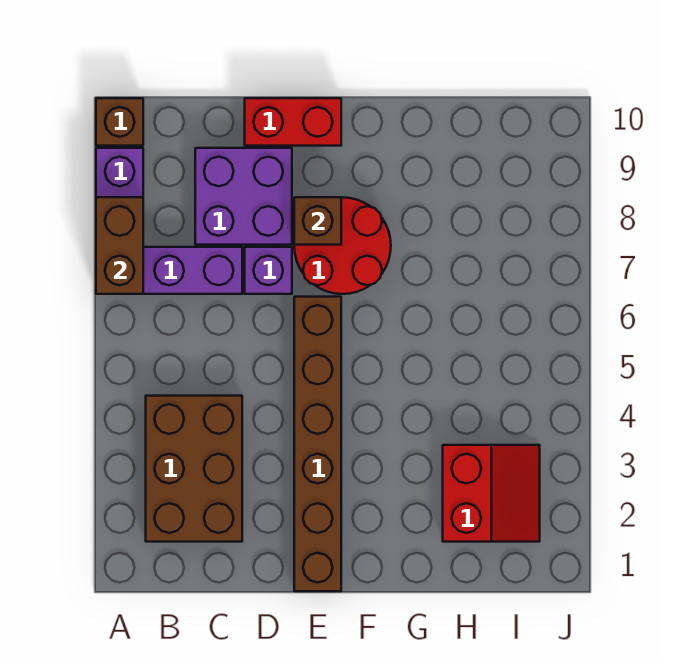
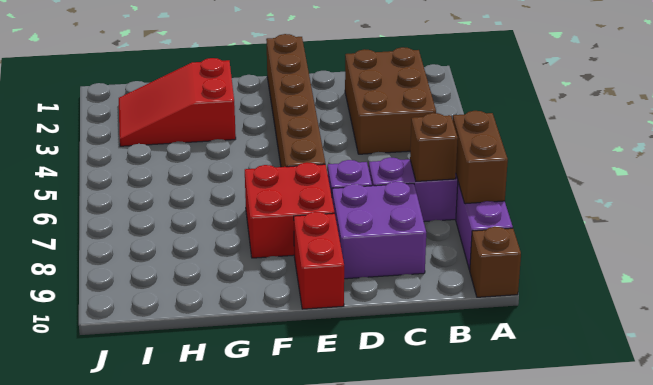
red 1x2 brick [245,98,341,146] -> red 1x2 brick turned to [294,212,344,309]
red 2x2 round brick [294,197,391,294] -> red 2x2 brick [245,162,335,258]
brown 1x1 brick [294,197,341,245] -> brown 1x1 brick moved to [410,113,458,181]
red 2x2 slope [443,445,540,542] -> red 2x3 slope [119,58,236,146]

